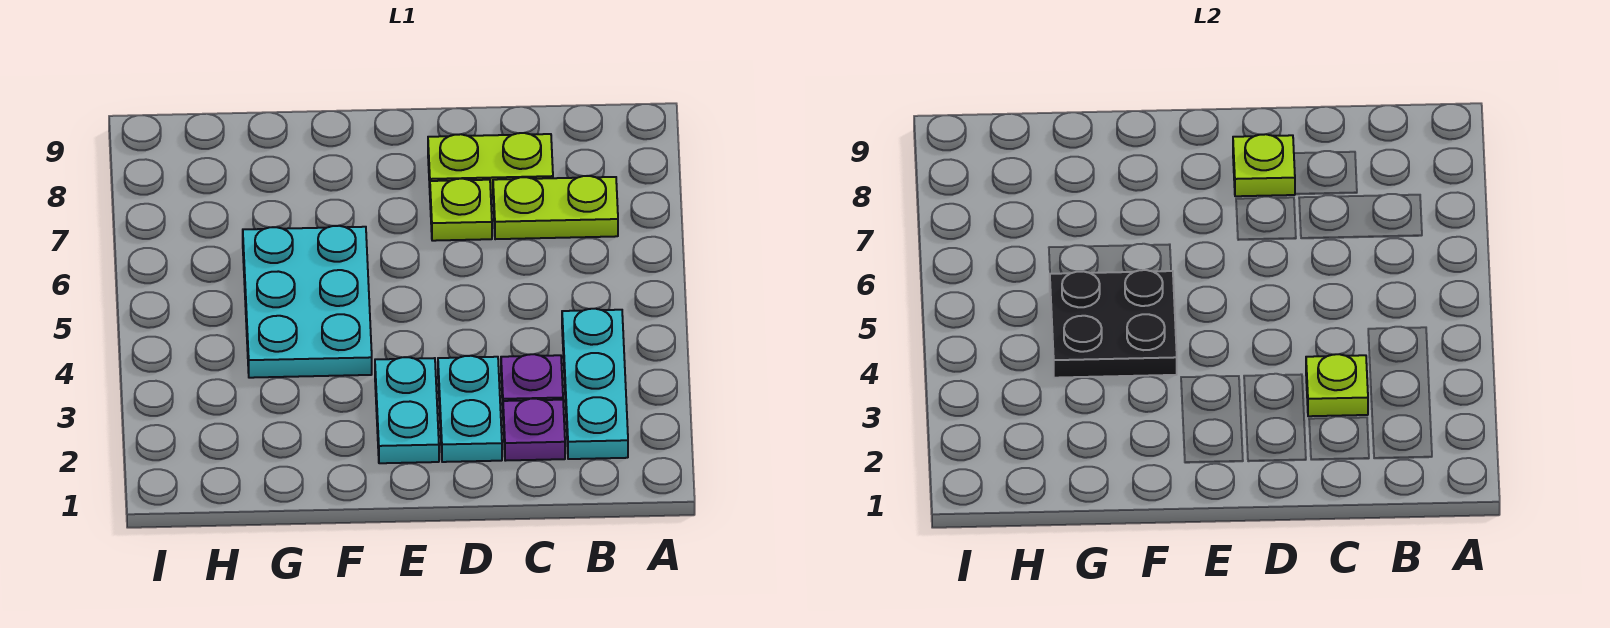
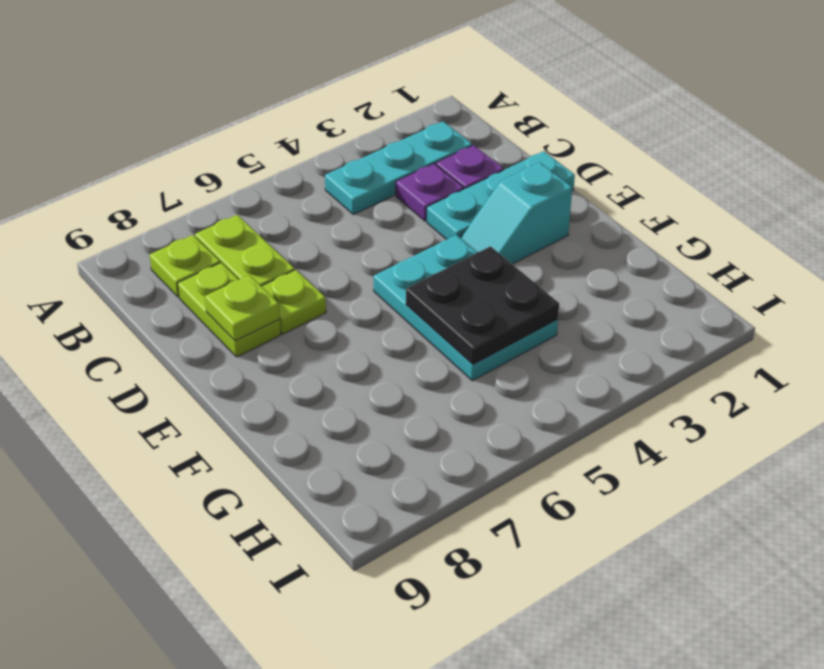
lime 1x1 plate [1306,354,1368,416] -> lime 1x1 plate moved to [149,235,220,297]
cyan 1x2 plate [438,356,502,462] -> cyan 1x3 plate [427,151,575,239]
cyan 1x2 plate [375,357,439,463] -> cyan 1x2 slope [461,162,572,264]
cyan 2x3 plate [243,226,372,378] -> cyan 2x3 plate turned to [373,235,558,381]

